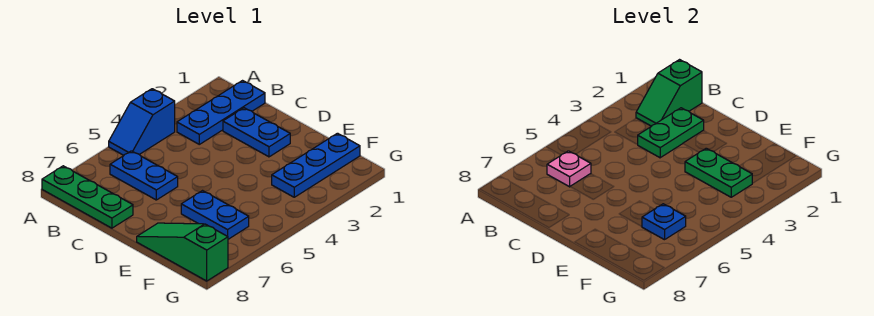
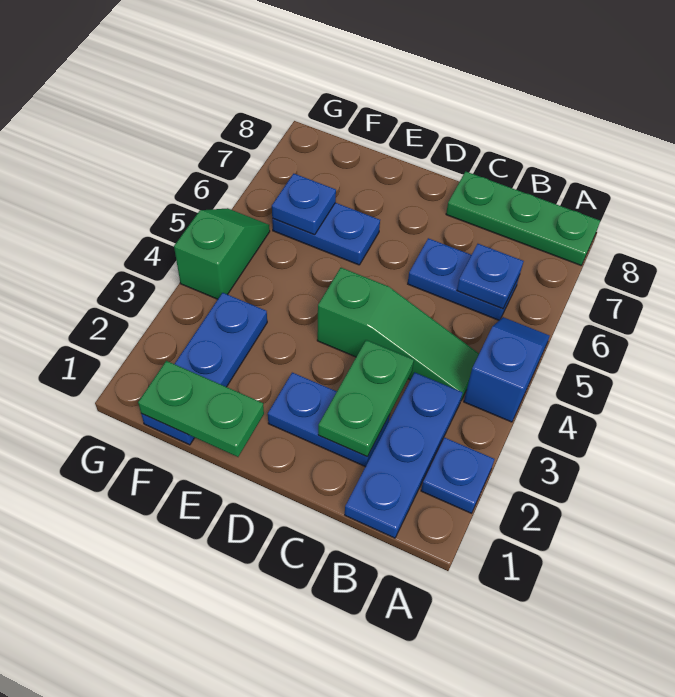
none -> blue 1x1 plate [421,437,495,513]
green 1x2 slope [636,60,702,126] -> green 1x2 slope moved to [174,208,270,299]
pink 1x1 plate [547,151,591,187] -> blue 1x1 plate [457,244,524,309]
green 1x2 plate [685,148,752,197] -> green 1x2 plate moved to [138,361,264,457]
green 1x3 slope [137,223,228,281] -> green 1x3 slope moved to [317,268,479,400]

